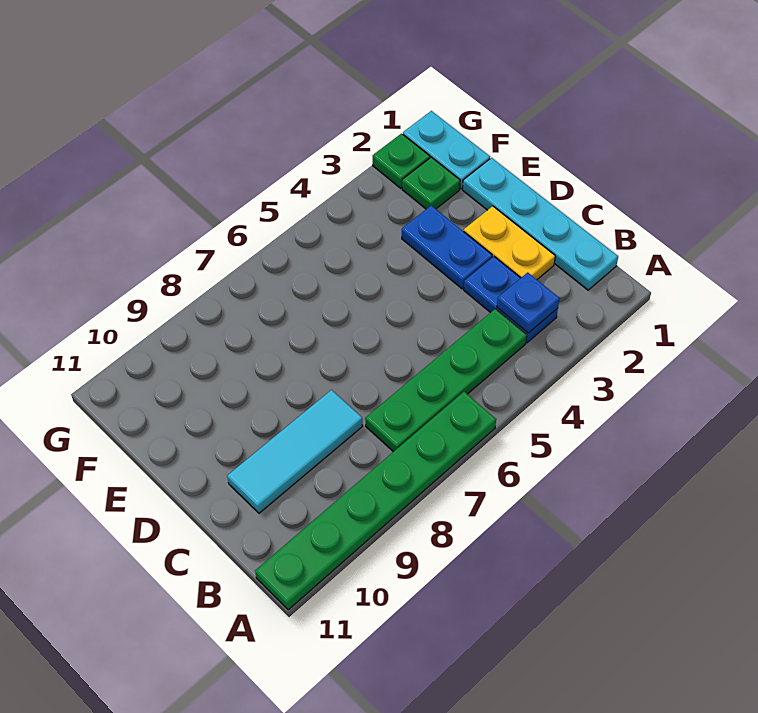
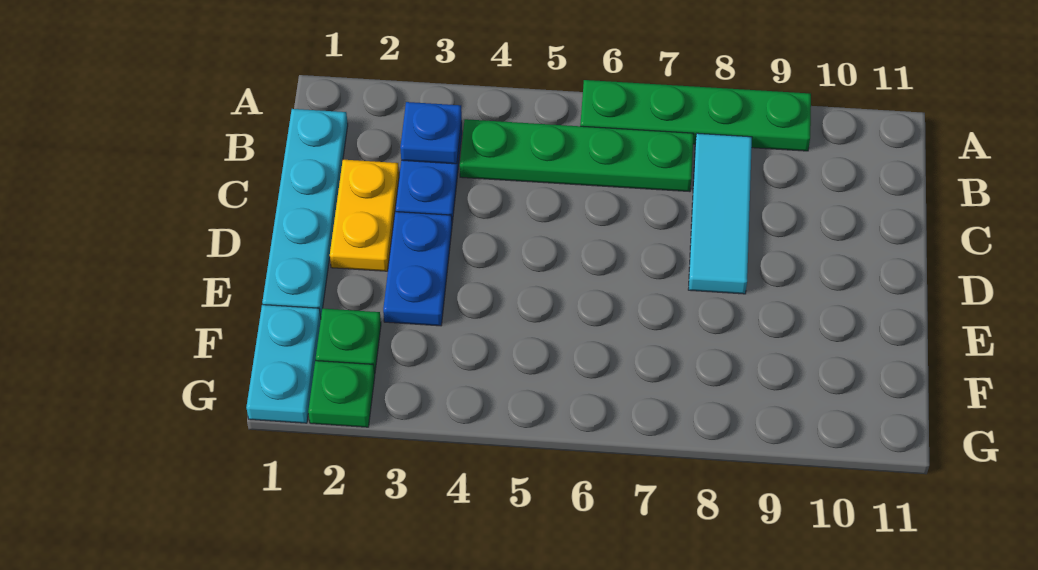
green 1x6 plate [255,392,496,610] -> green 1x4 plate [580,80,811,151]
cyan 1x3 tile [227,390,363,513] -> cyan 1x3 tile turned to [688,133,752,294]

